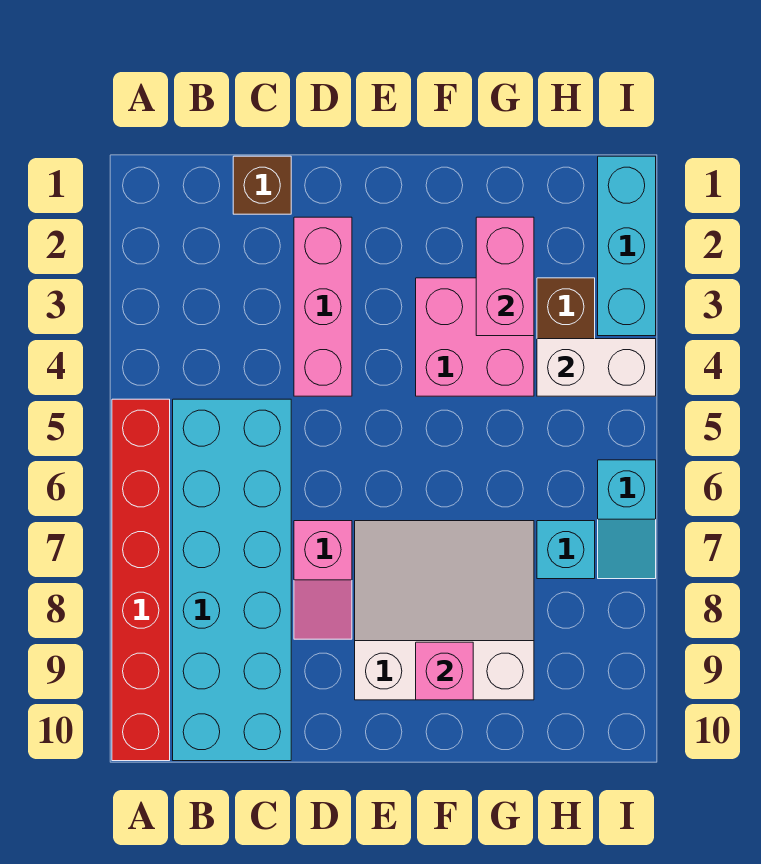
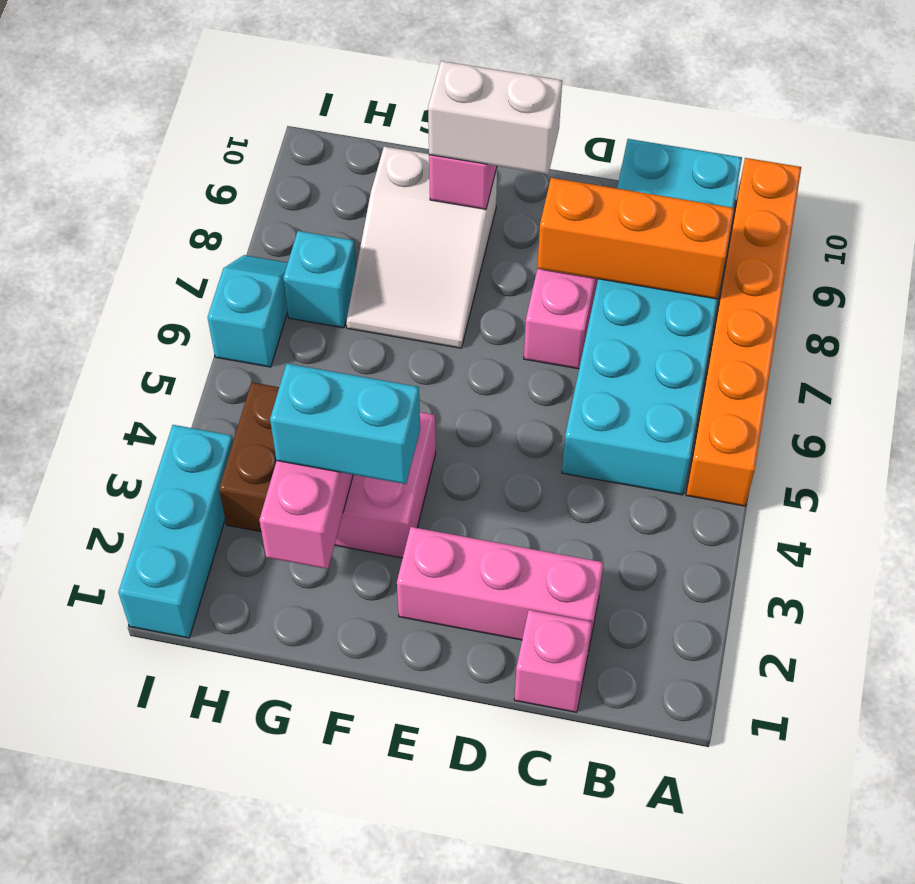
red 1x6 brick [112,399,170,761] -> orange 1x6 brick [686,158,801,506]
none -> orange 1x3 brick [537,178,734,299]
brown 1x1 brick [233,156,291,214] -> pink 1x1 brick [514,610,592,712]
pink 1x3 brick [294,217,352,396] -> pink 1x3 brick turned to [397,527,604,647]
white 3x3 slope [355,521,534,700] -> white 2x3 slope [346,147,497,348]
none -> cyan 1x2 brick [270,364,420,484]
white 1x2 brick [537,339,656,396] -> white 1x2 brick moved to [428,61,562,174]

